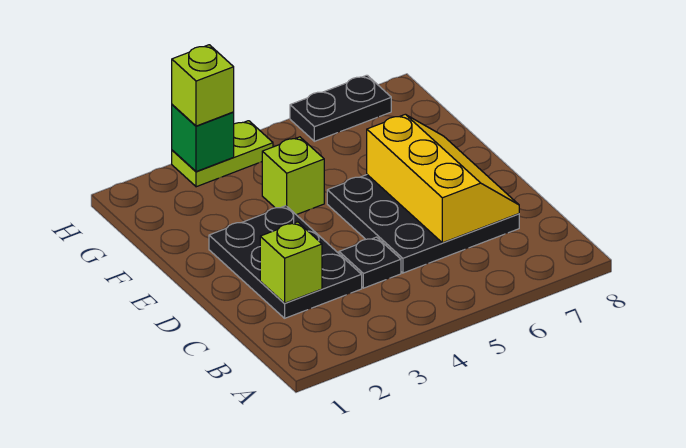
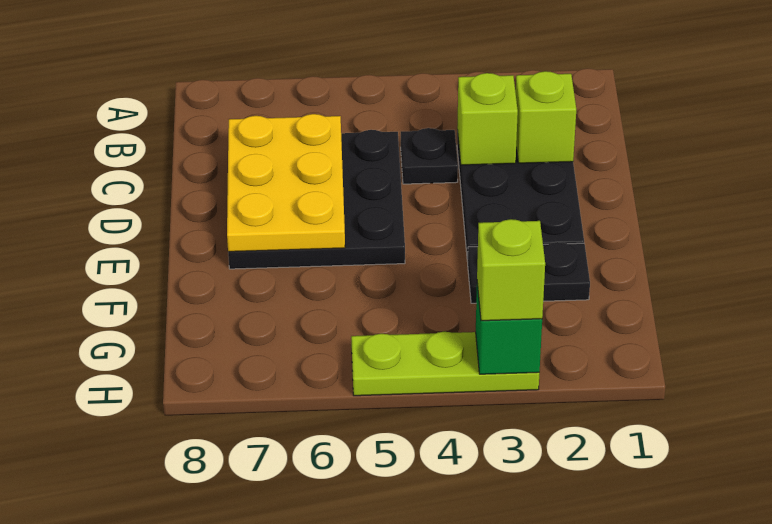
yellow 2x3 slope [367,114,519,243] -> yellow 2x3 plate [227,114,345,252]
lime 1x1 brick [262,137,324,215] -> lime 1x1 brick moved to [457,73,518,165]
lime 1x2 plate [172,121,273,187] -> lime 1x3 plate [351,332,539,396]
black 1x2 plate [290,75,391,141] -> black 1x2 plate moved to [468,242,590,303]

